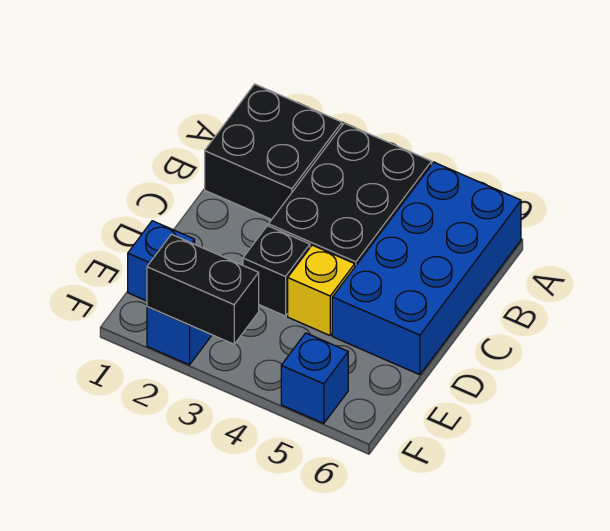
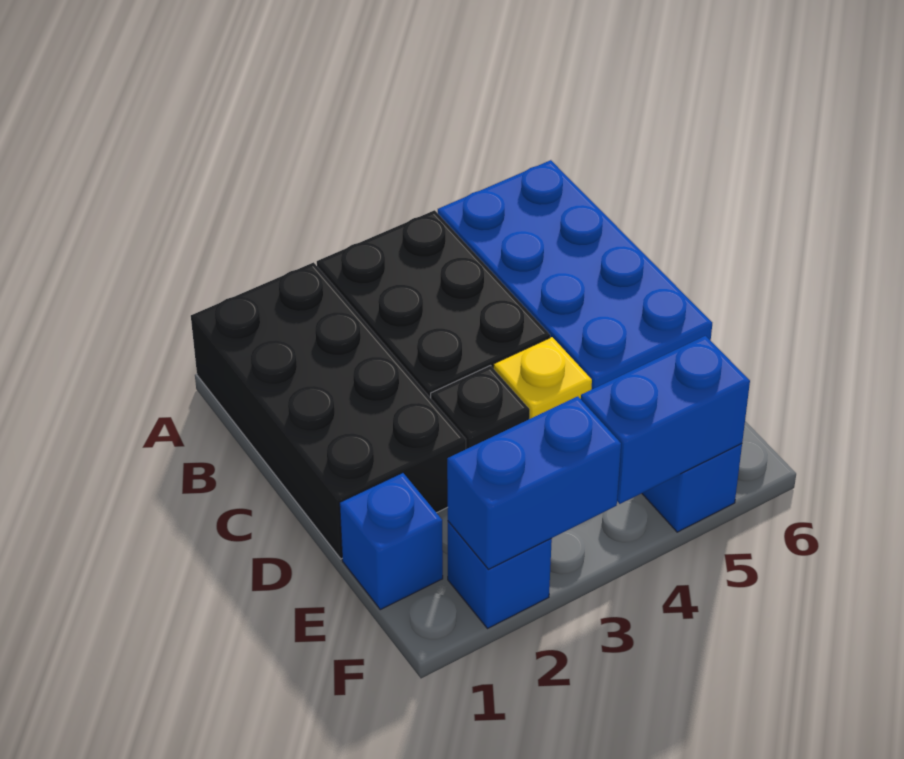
black 2x2 brick [205,84,342,219] -> black 2x4 brick [191,262,466,559]
black 1x2 brick [147,234,259,344] -> blue 1x2 brick [447,396,621,569]
none -> blue 1x2 brick [581,336,750,504]

